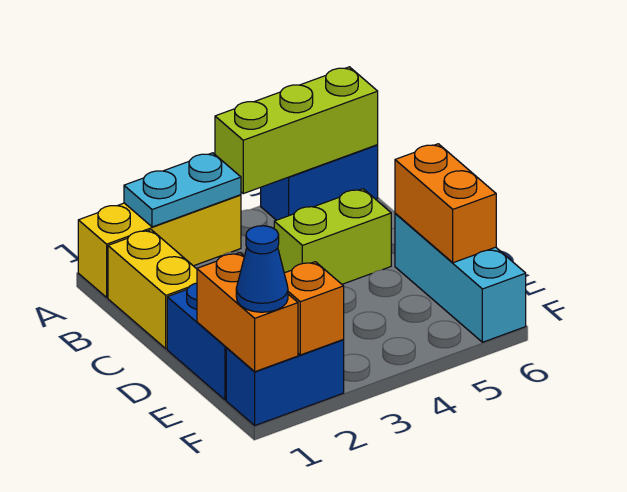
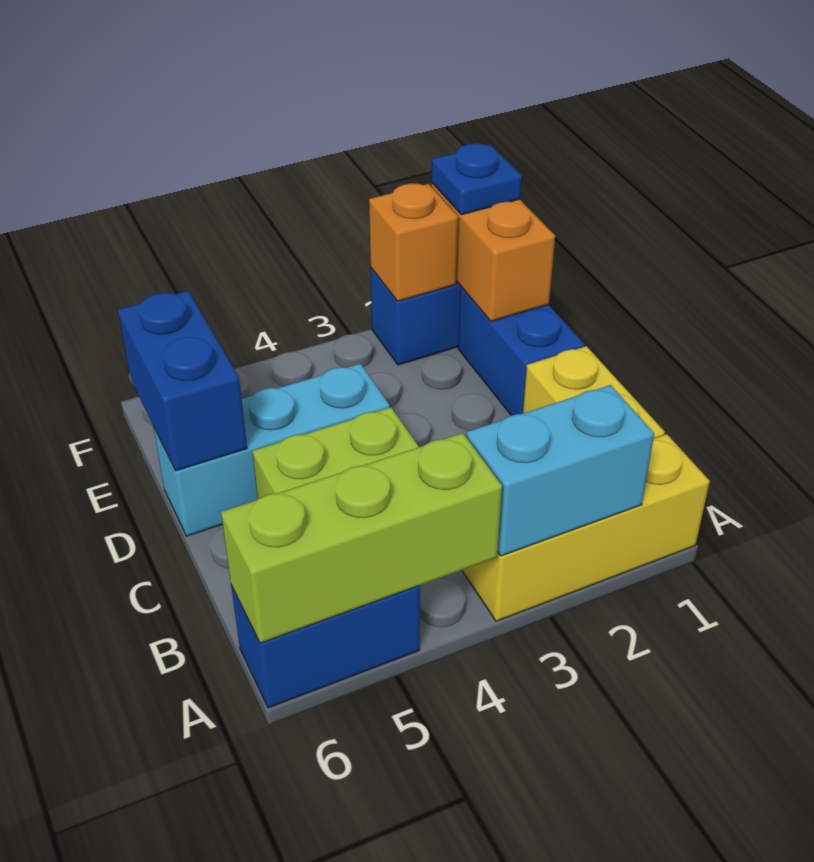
cyan 1x2 plate [124,153,241,227] -> cyan 1x2 brick [466,385,654,556]
cyan 1x3 brick [395,213,526,342] -> cyan 1x3 brick turned to [153,364,390,536]
orange 1x2 brick [395,144,496,263] -> blue 1x2 brick [118,291,247,471]
blue 1x1 cone [236,226,288,312] -> blue 1x1 plate [432,143,522,215]

